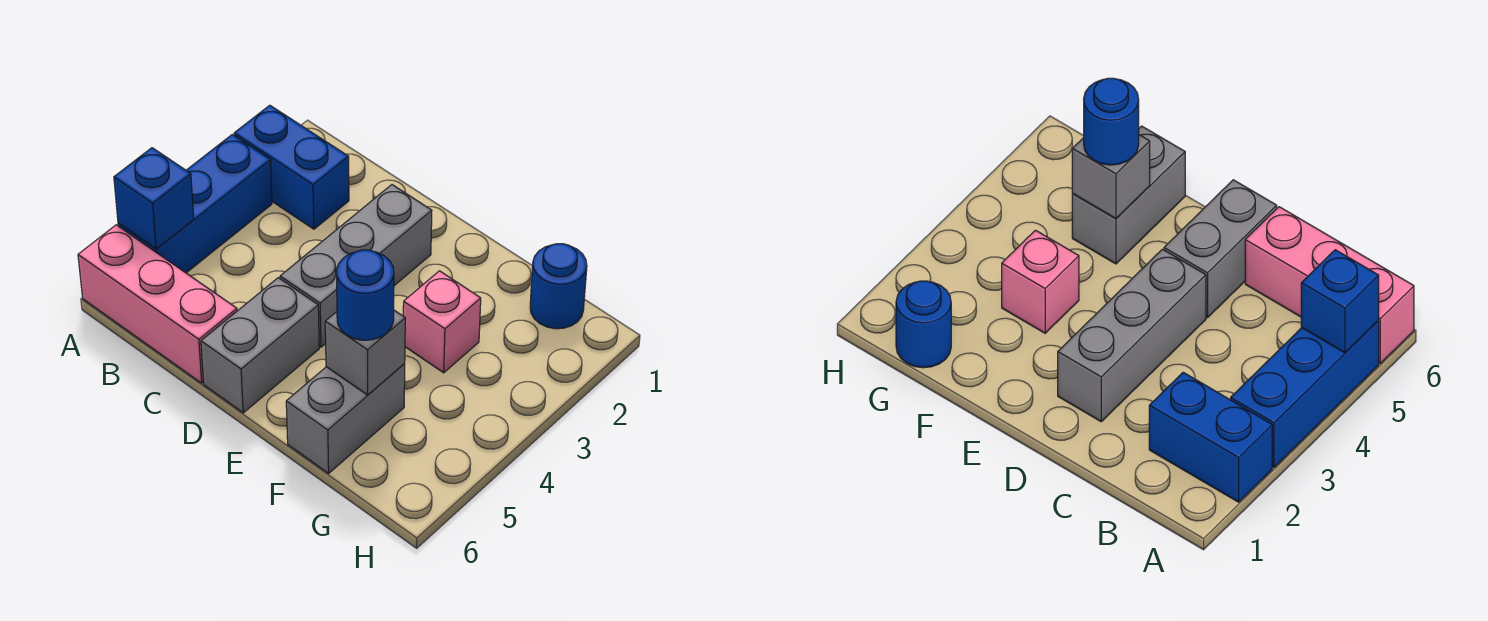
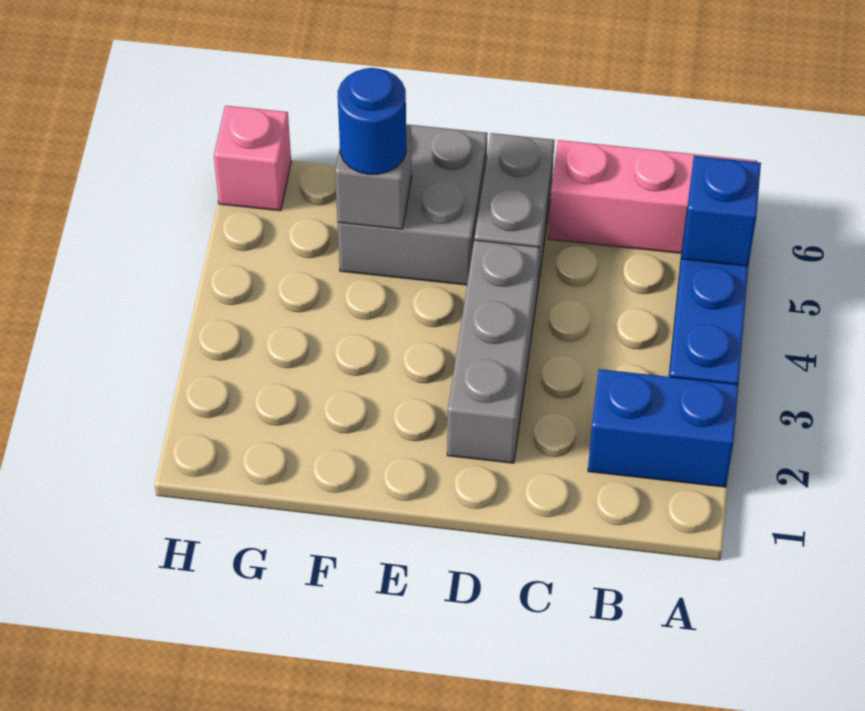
pink 1x1 brick [403,271,481,373] -> pink 1x1 brick moved to [214,106,291,211]
grey 1x2 brick [286,363,405,473] -> grey 2x2 brick [338,124,488,285]
blue 1x1 round brick [530,244,587,329] -> none

